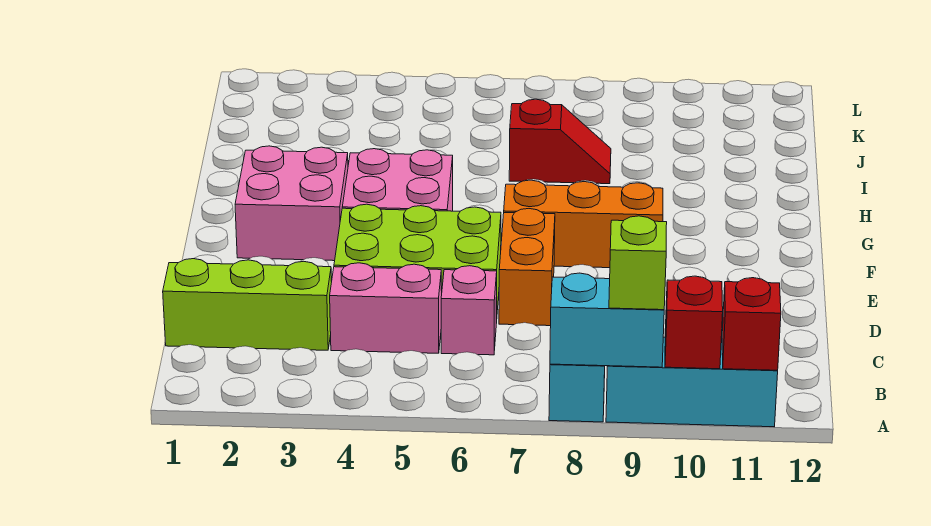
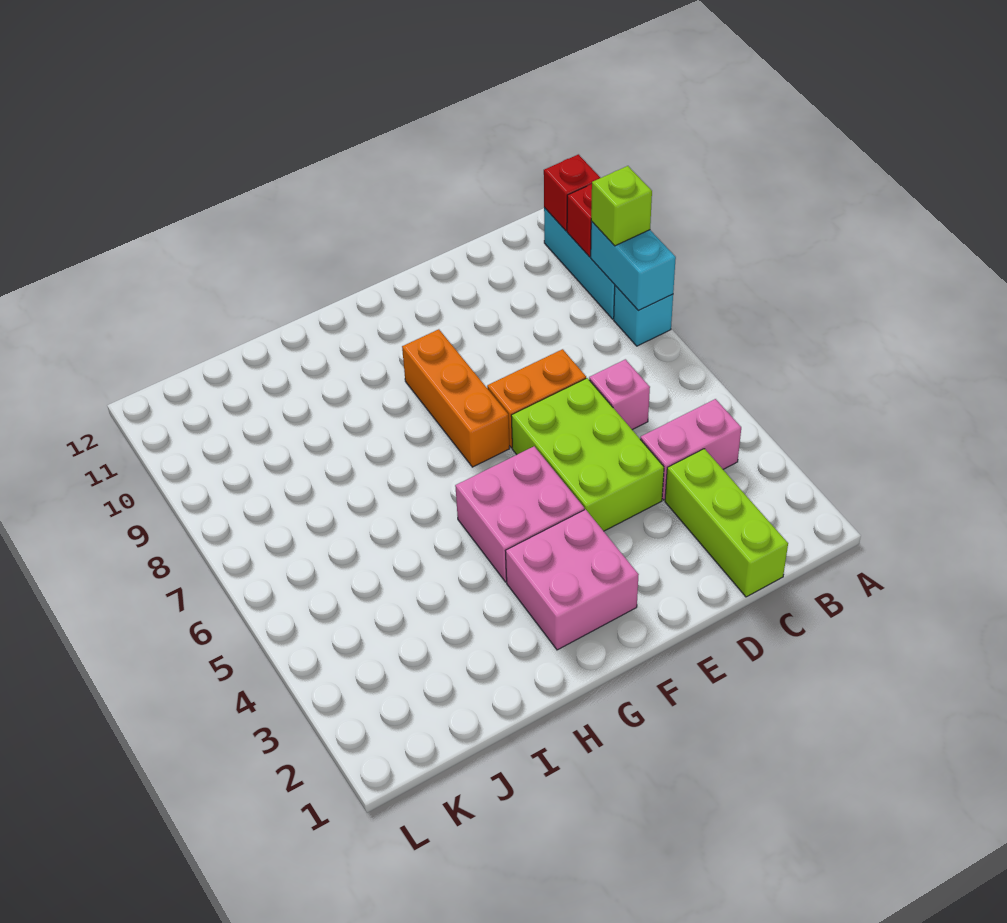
pink 1x2 brick [330,263,442,353] -> pink 1x2 brick turned to [640,399,741,500]
red 1x2 slope [509,99,611,184] -> none

